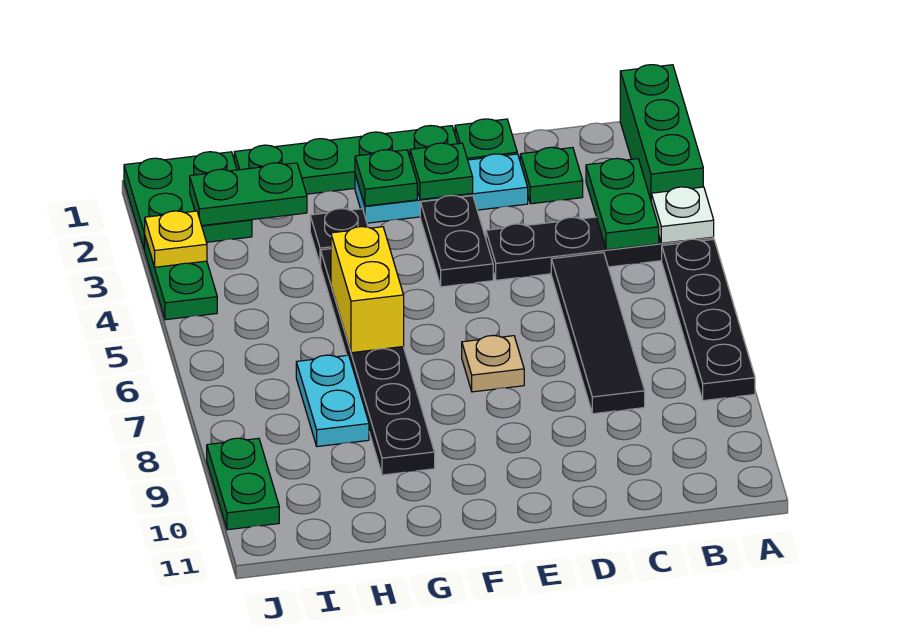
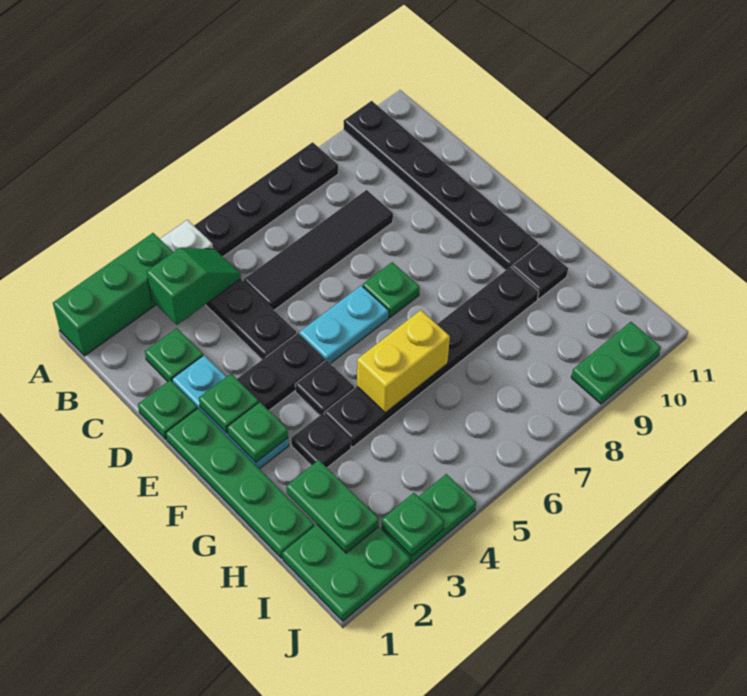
none -> black 1x6 plate [344,101,538,270]
green 1x2 plate [586,158,659,250] -> green 1x2 slope [147,248,241,325]
tan 1x1 plate [462,336,524,392] -> green 1x1 plate [363,262,419,318]
none -> black 1x1 plate [295,360,354,415]
none -> black 1x1 plate [512,244,568,299]
cyan 1x2 plate [296,355,369,447] -> cyan 1x2 plate moved to [299,285,389,363]
yellow 1x1 plate [145,211,207,267] -> green 1x1 plate [382,493,444,556]

